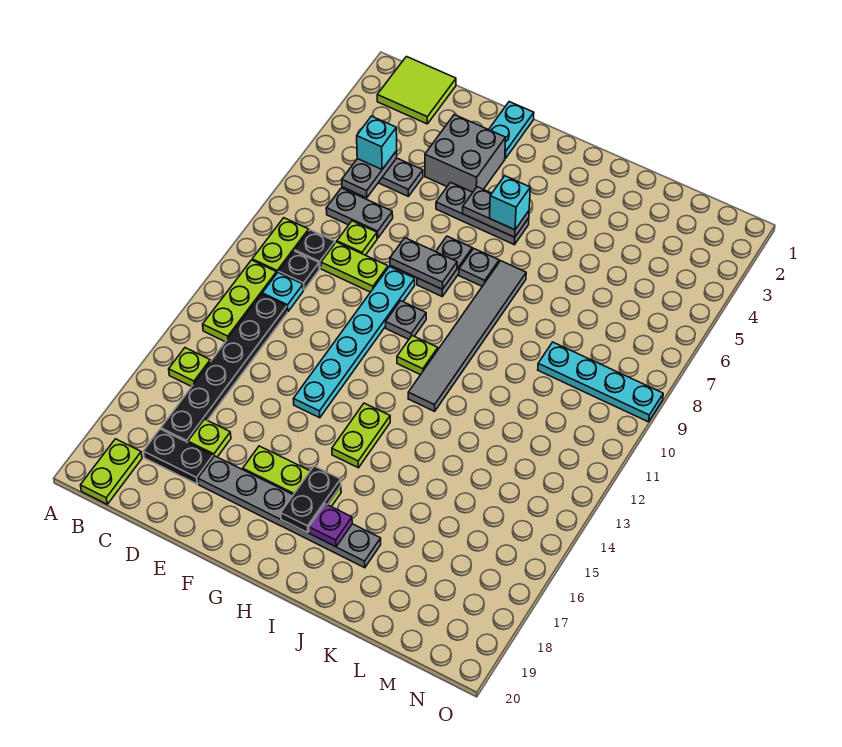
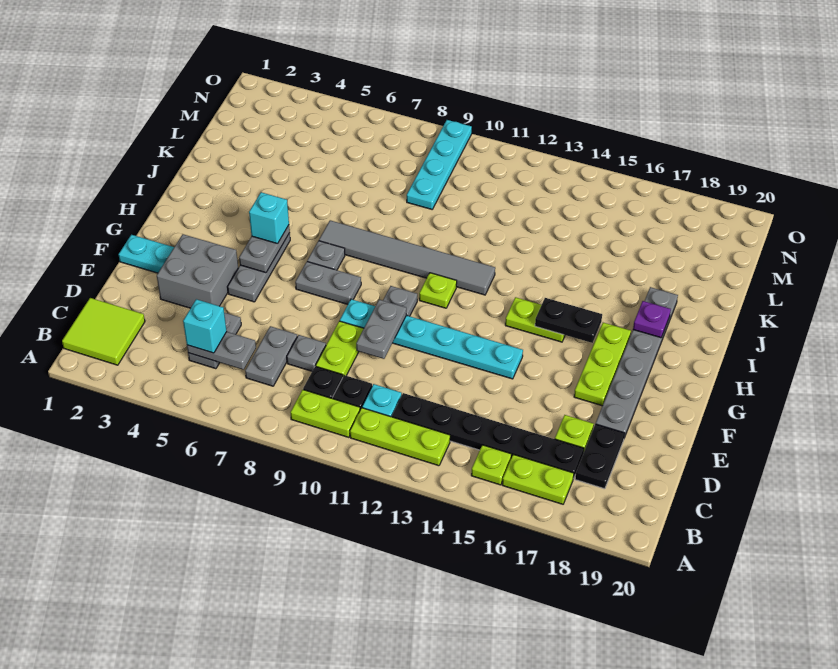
lime 1x2 plate [81,439,142,504] -> lime 1x2 plate moved to [502,454,574,504]
lime 1x1 plate [337,221,377,255] -> grey 1x1 plate [287,335,326,371]
grey 1x2 plate [390,238,457,289] -> grey 1x2 plate moved to [356,300,406,359]
black 1x2 plate [281,466,341,533] -> black 1x2 plate moved to [535,298,602,343]

